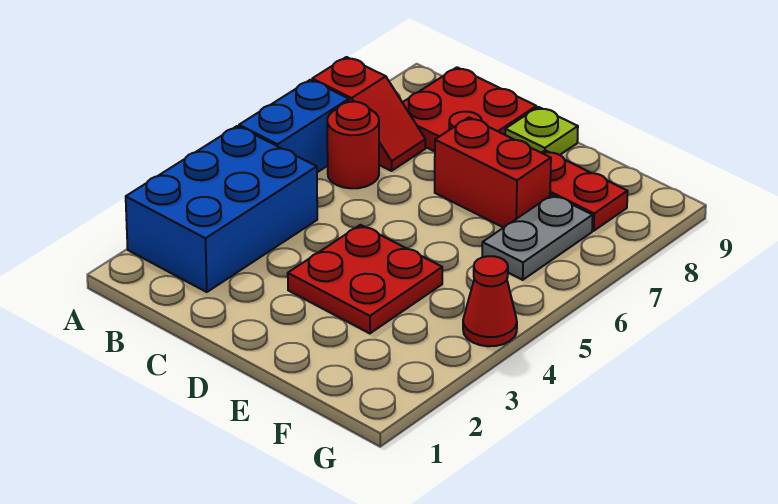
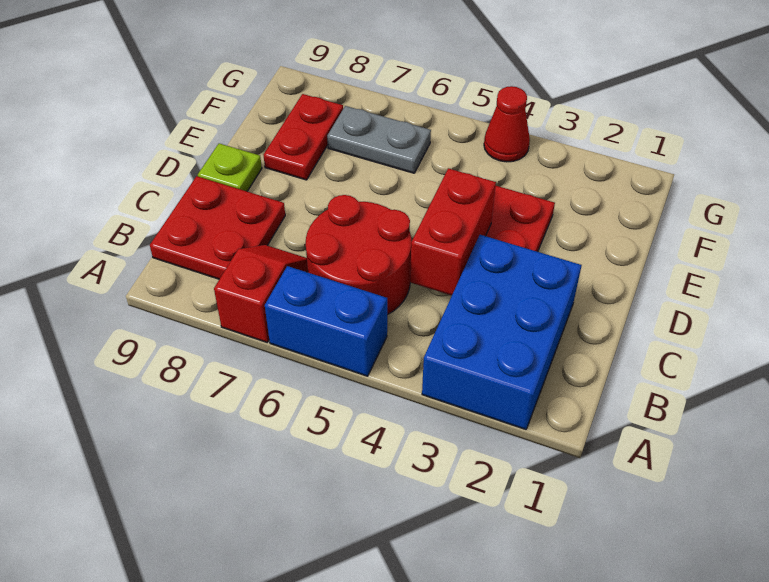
blue 2x3 brick [126,126,317,292] -> blue 2x3 brick turned to [422,235,582,429]
red 1x1 round brick [327,102,379,188] -> red 2x2 round brick [306,195,411,315]
red 1x2 brick [435,117,551,228] -> red 1x2 brick moved to [410,168,496,295]

